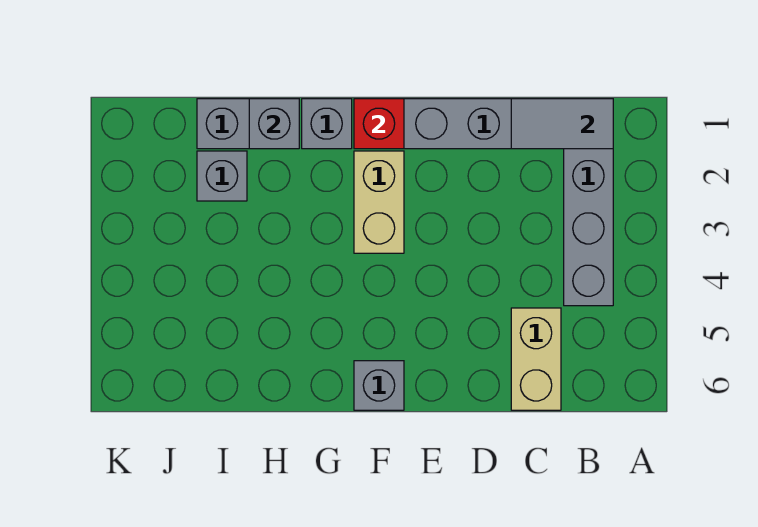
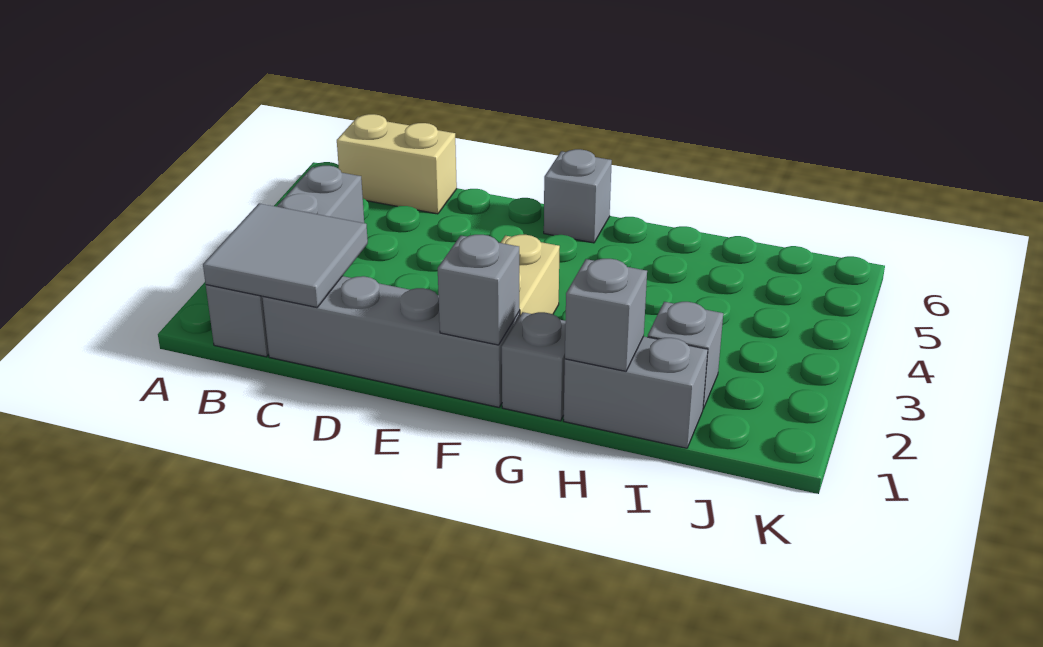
grey 1x2 tile [511,99,613,149] -> grey 2x2 tile [203,203,368,307]
tan 1x2 brick [511,308,561,410] -> tan 1x2 brick turned to [337,114,457,214]
red 1x1 brick [354,99,404,149] -> grey 1x1 brick [438,235,520,345]

